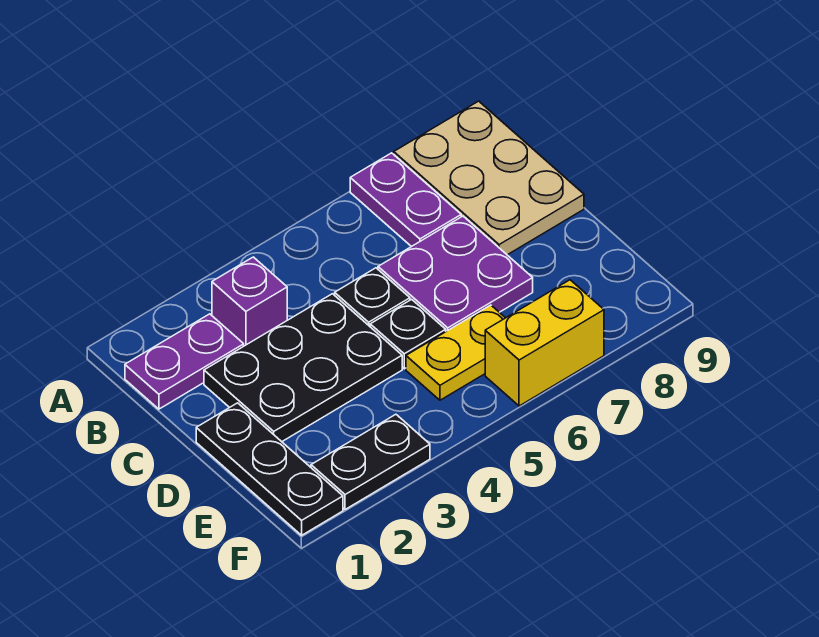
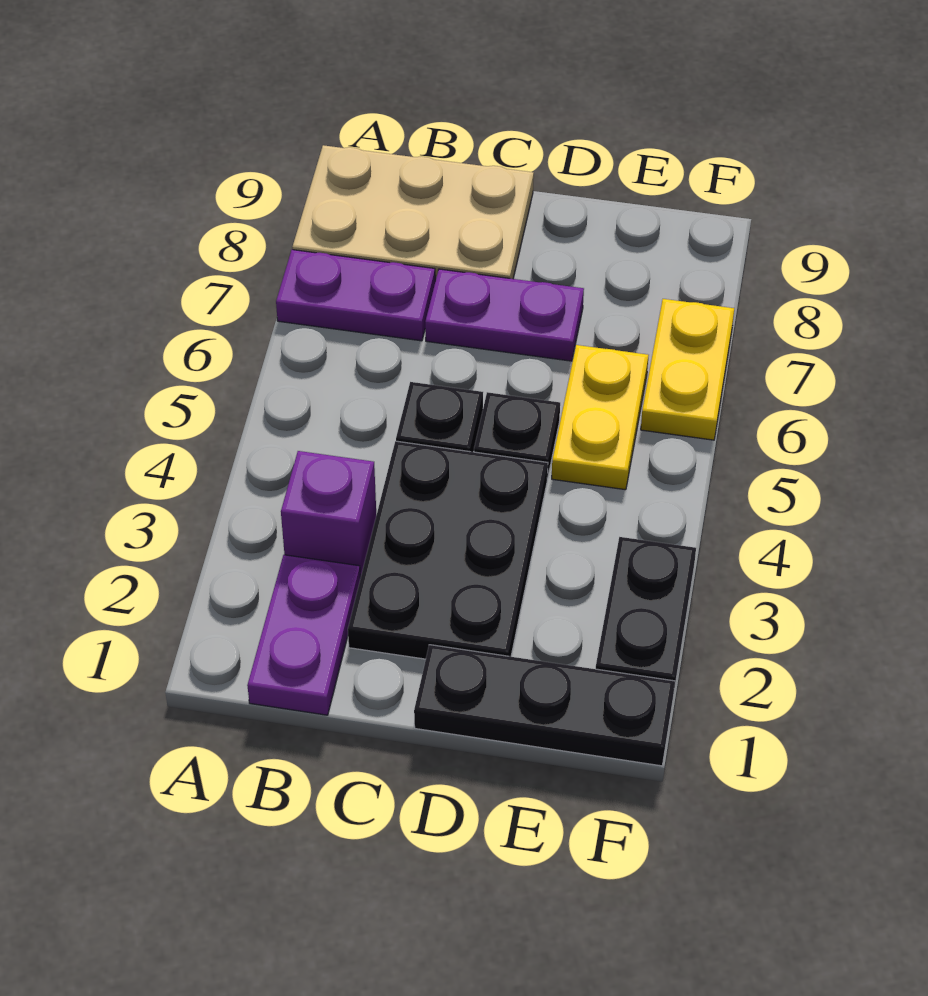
purple 2x2 plate [378,216,533,331] -> purple 1x2 plate [425,269,584,361]
yellow 1x2 brick [485,280,604,406] -> yellow 1x2 plate [641,299,734,440]

